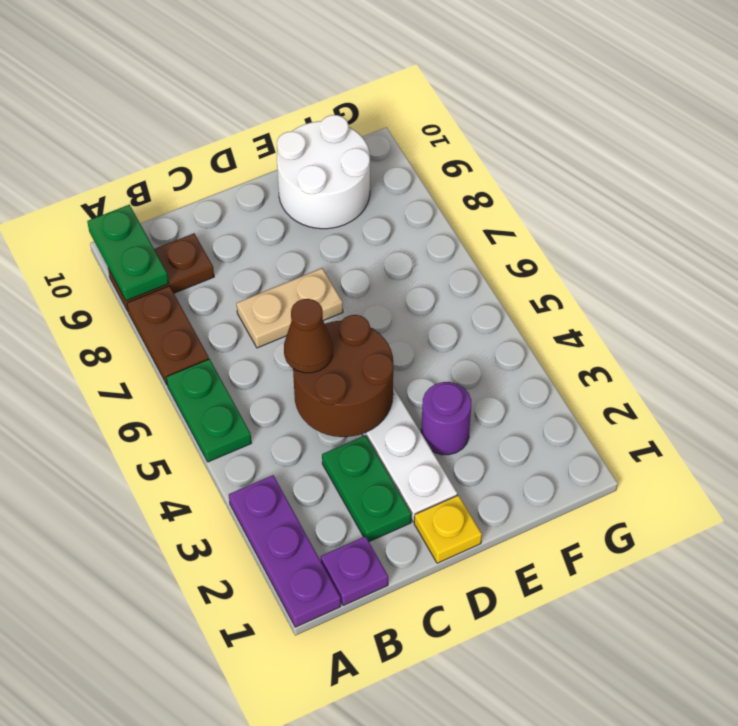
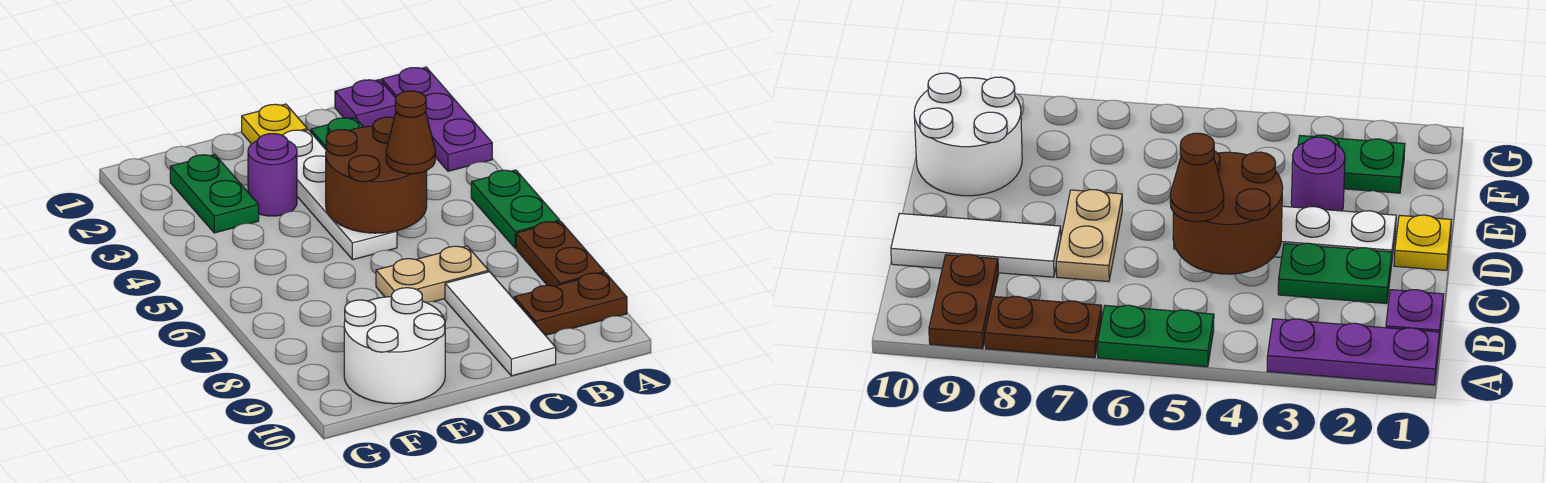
green 1x2 plate [87,205,169,301] -> green 1x2 plate moved to [170,154,259,233]
none -> white 1x3 tile [445,272,556,376]

